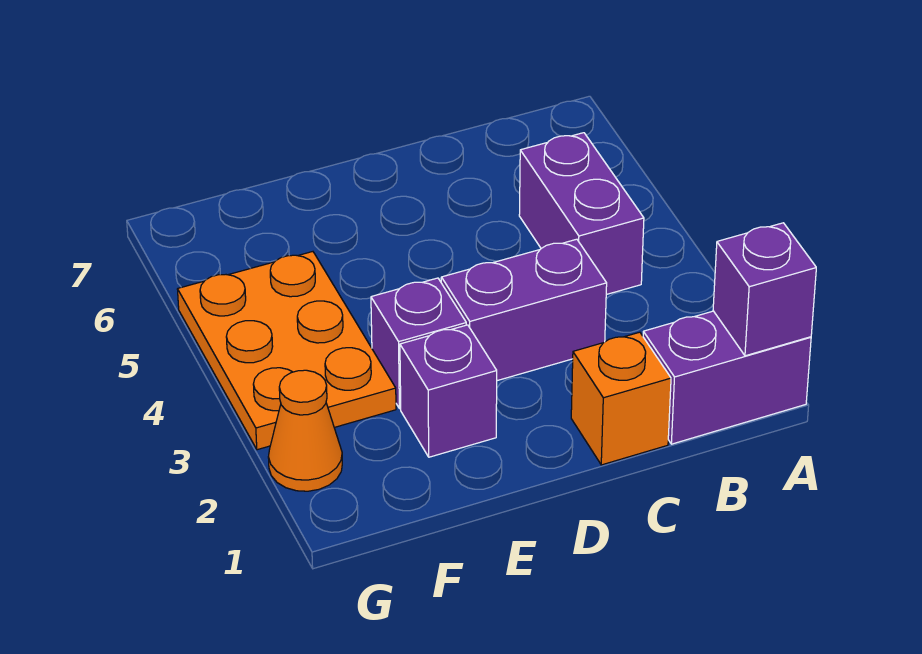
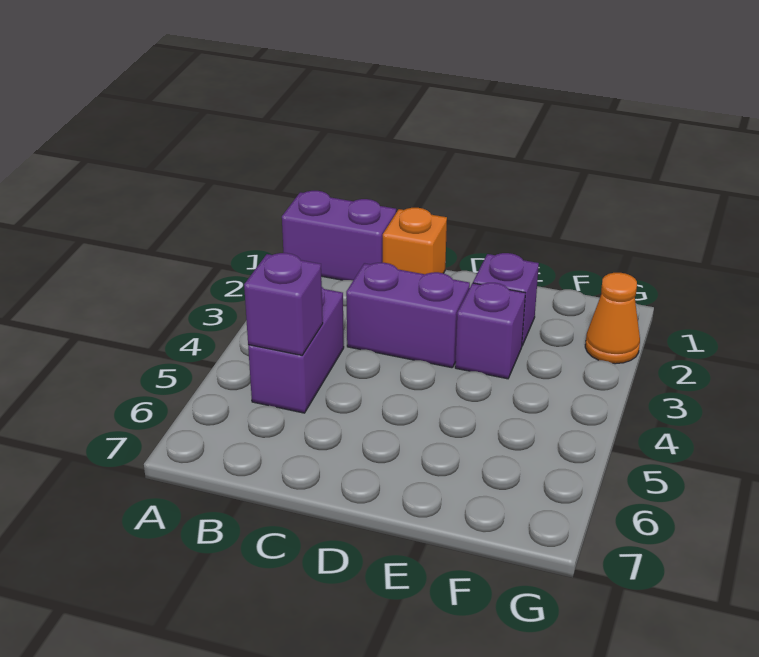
purple 1x1 brick [713,223,816,356] -> purple 1x1 brick moved to [244,253,323,355]
orange 2x3 plate [177,252,396,450] -> none

